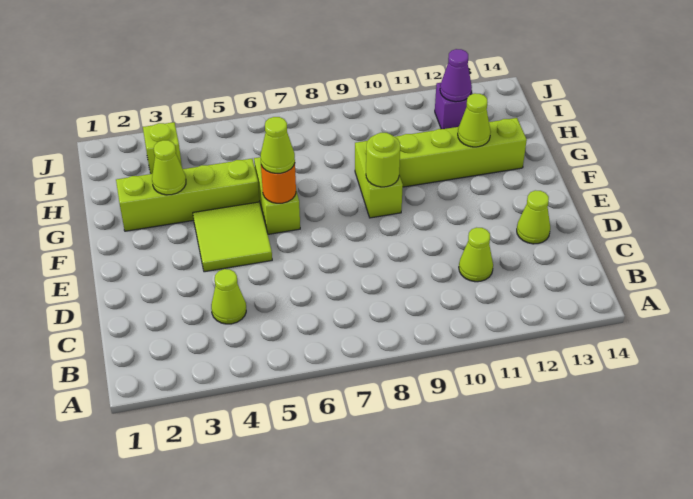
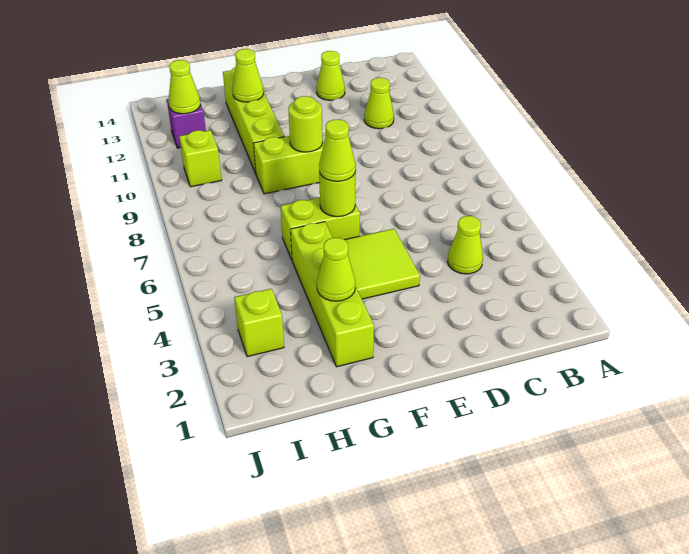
orange 1x1 round brick [261,164,296,203] -> lime 1x1 round brick [319,171,356,217]
none -> lime 1x1 brick [179,130,221,187]
purple 1x1 cone [440,49,472,102] -> lime 1x1 cone [169,60,200,114]

